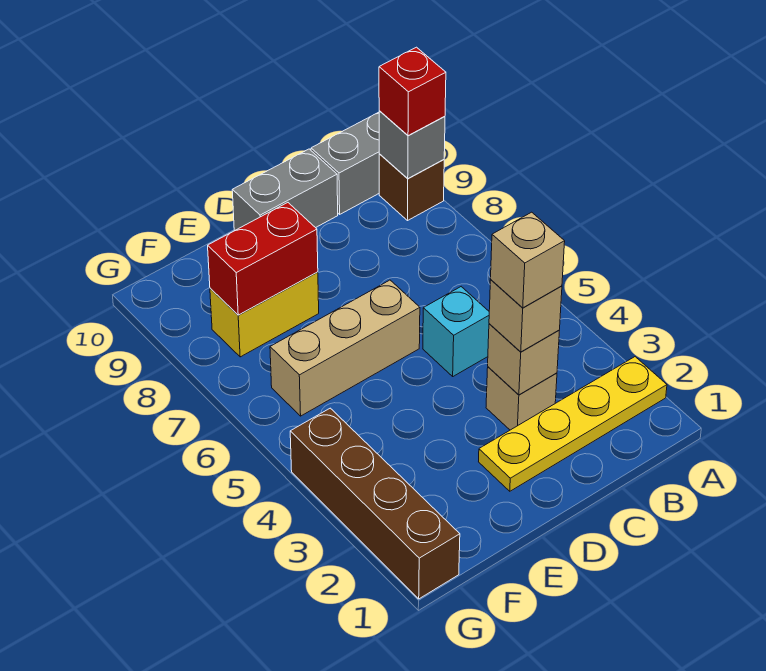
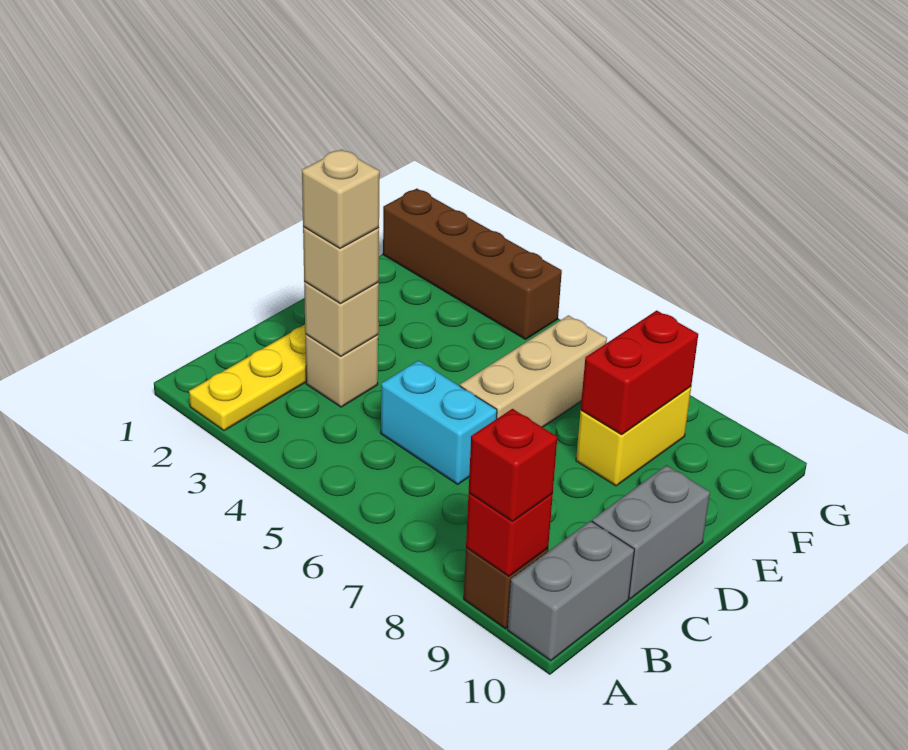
grey 1x1 brick [379,111,445,179] -> red 1x1 brick [466,493,553,576]
cyan 1x1 brick [423,287,489,376] -> cyan 1x2 brick [381,360,497,484]

